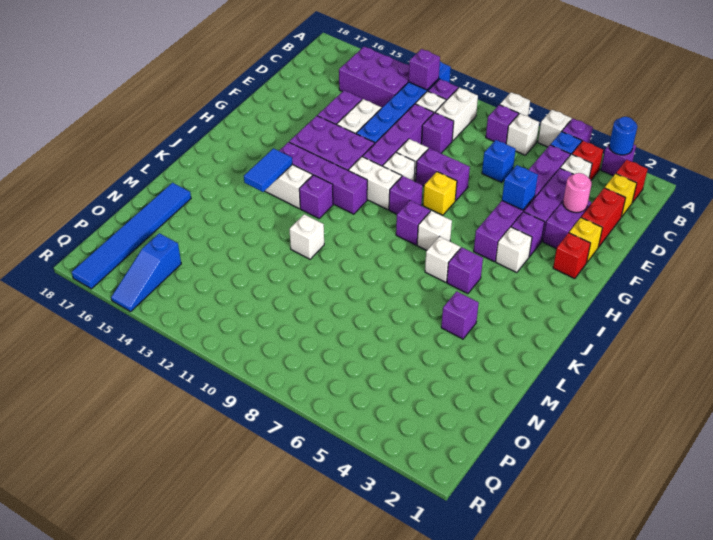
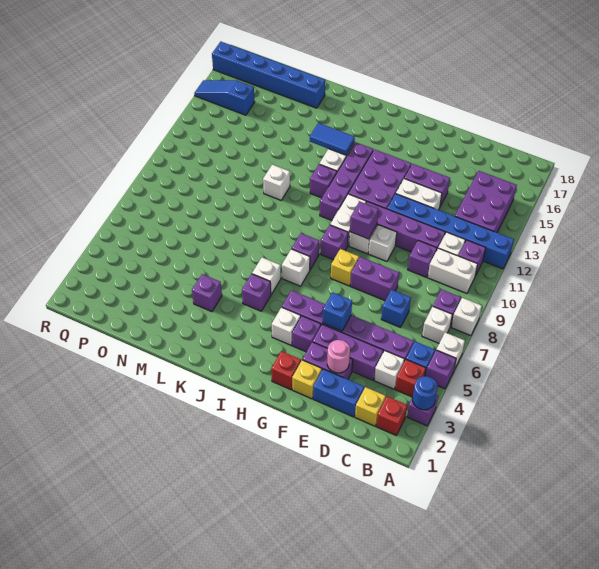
purple 1x1 brick [409,49,440,90] -> purple 1x1 brick moved to [350,201,378,239]
red 1x2 brick [581,188,625,247] -> blue 1x2 brick [313,369,364,417]
purple 1x2 brick [416,148,470,201] -> purple 1x2 brick turned to [350,257,399,301]
blue 1x6 tile [72,183,191,289] -> blue 1x6 brick [212,42,325,108]

